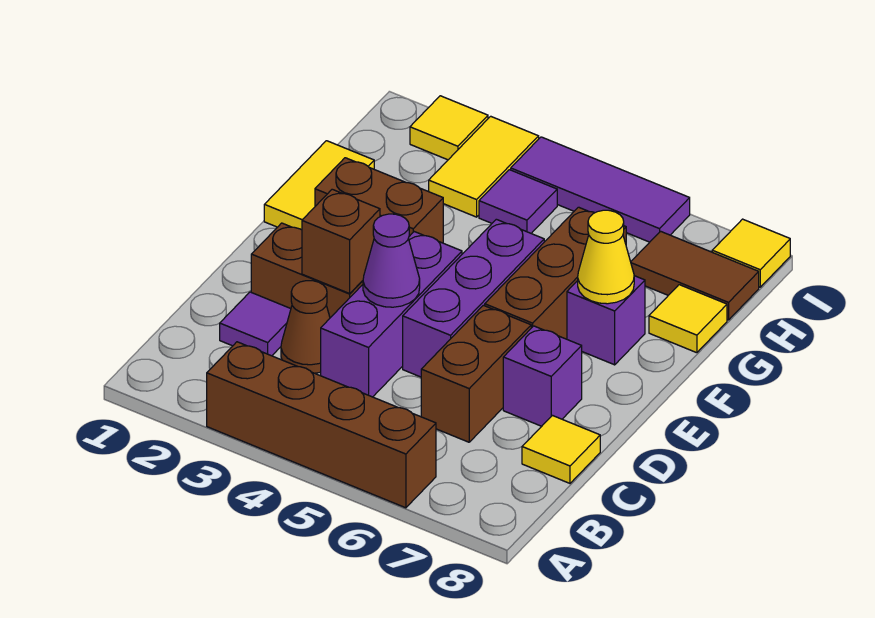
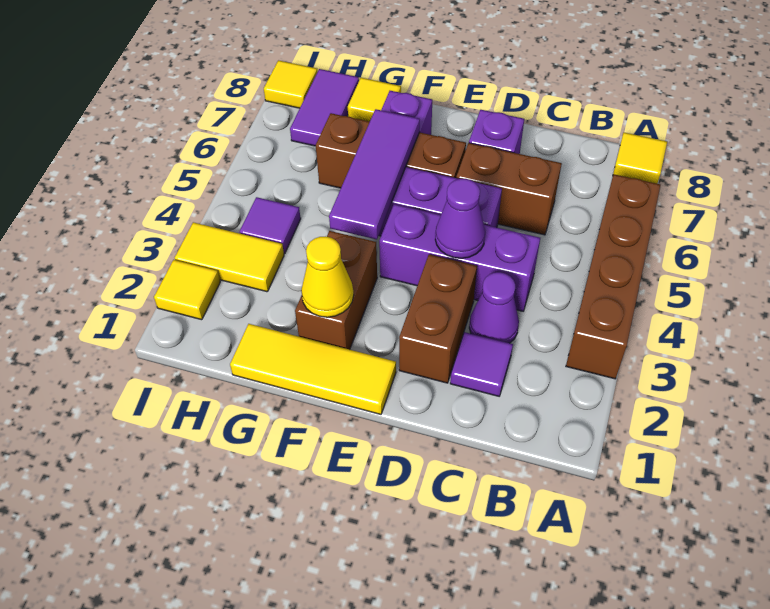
brown 1x1 cone [281,281,330,373] -> purple 1x1 cone [469,272,519,343]
yellow 1x1 tile [522,416,600,483] -> yellow 1x1 tile moved to [613,133,667,184]
brown 1x1 brick [302,189,380,293] -> none
yellow 1x2 tile [264,141,374,230] -> yellow 1x3 tile [230,324,396,414]
yellow 1x1 cone [578,210,634,304] -> yellow 1x1 cone moved to [301,236,354,317]
brown 1x2 tile [631,231,759,320] -> purple 1x2 tile [290,69,359,146]
purple 1x3 tile [511,137,690,242] -> purple 1x3 tile moved to [329,109,420,239]

